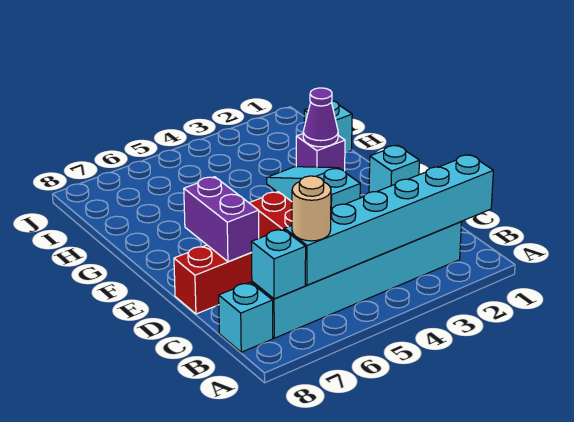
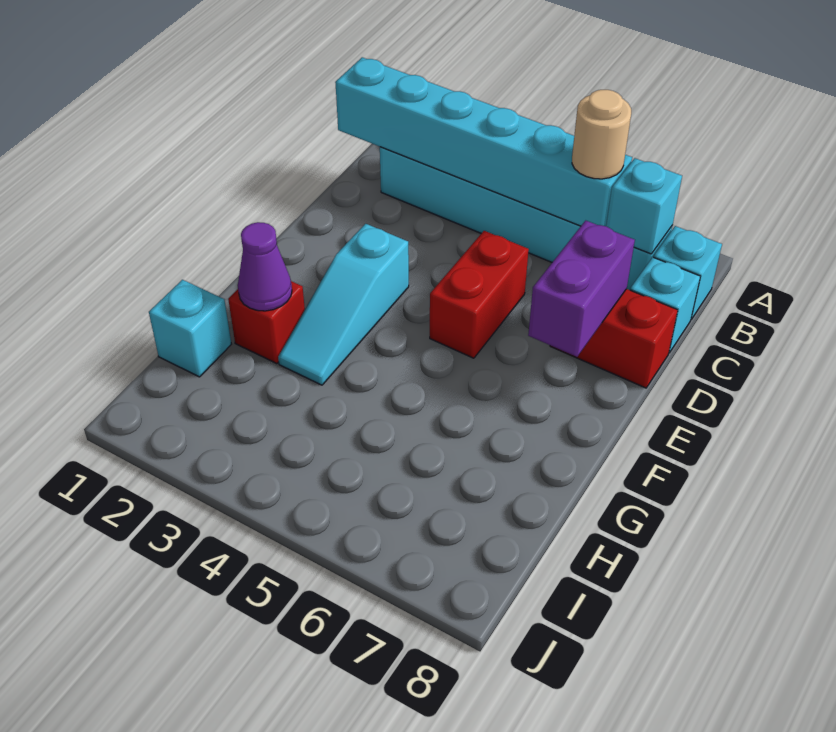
cyan 1x1 brick [369,145,419,192] -> cyan 1x1 brick moved to [630,257,700,353]
purple 1x1 brick [296,134,345,171] -> red 1x1 brick [228,281,305,364]

